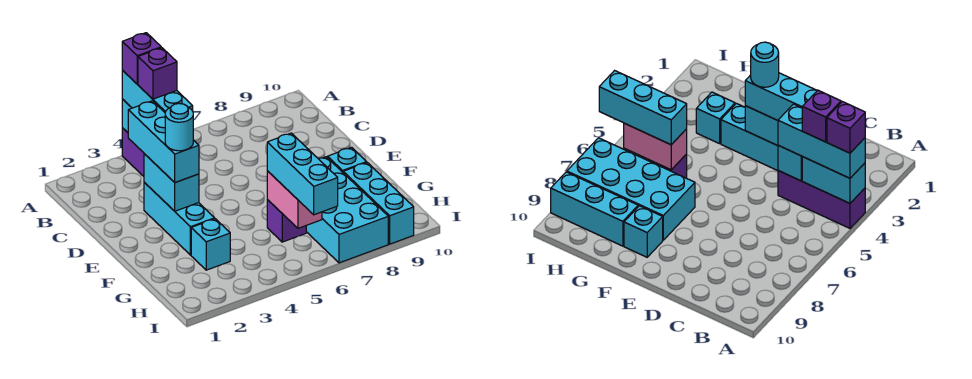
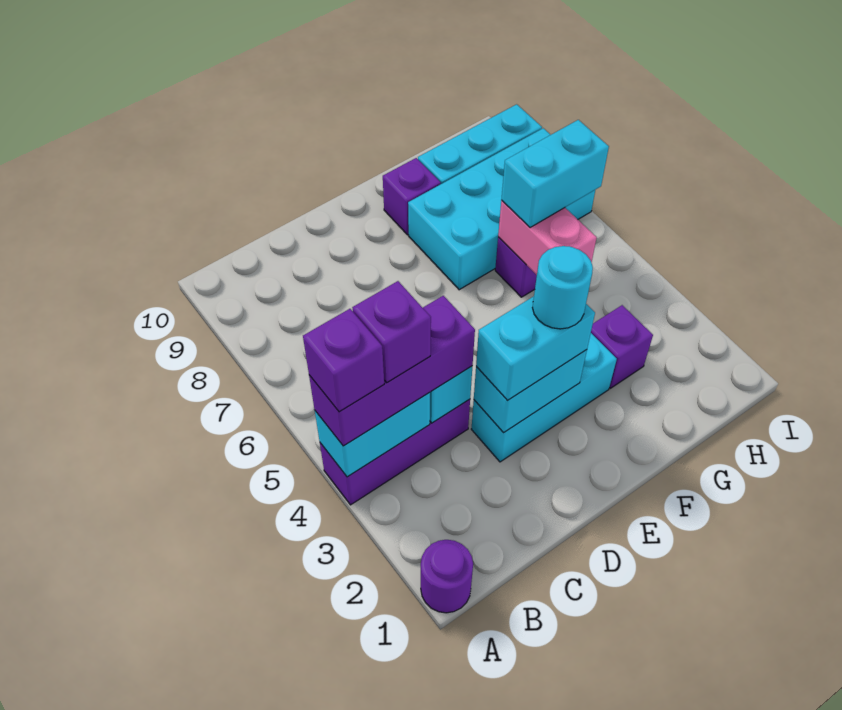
none -> purple 1x1 round brick [421,540,473,613]
cyan 1x3 brick [122,70,193,112] -> purple 1x3 brick [309,296,475,446]
cyan 1x3 brick [128,101,199,183] -> cyan 1x2 brick [476,296,595,401]
cyan 1x1 brick [328,147,367,172] -> purple 1x1 brick [383,158,441,235]
cyan 1x1 brick [191,219,230,270] -> purple 1x1 brick [591,305,653,388]
pink 1x2 brick [267,171,322,228] -> pink 1x2 brick turned to [498,201,597,275]
cyan 1x3 brick [267,133,338,215] -> cyan 1x2 brick [501,120,609,228]

